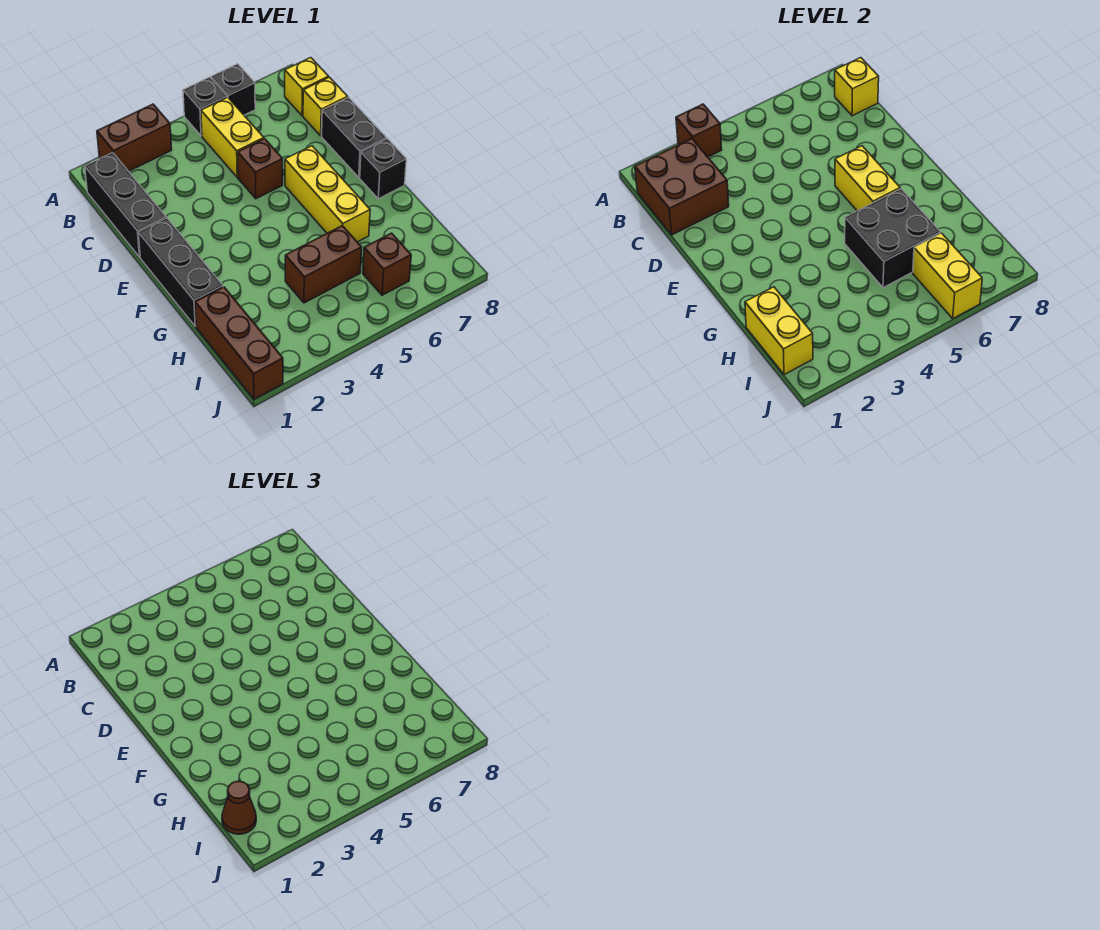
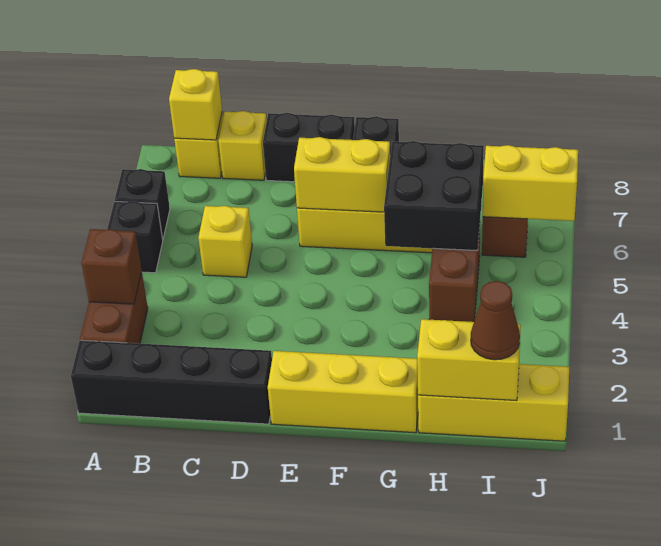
black 1x3 brick [85,153,166,257] -> black 1x4 brick [71,340,272,424]
brown 2x2 brick [635,139,729,235] -> none
yellow 1x2 brick [201,97,264,177] -> yellow 1x1 brick [198,206,252,277]
brown 1x1 brick [238,139,283,199] -> none
black 1x3 brick [138,218,223,326] -> yellow 1x3 brick [268,351,418,433]
brown 1x3 brick [195,287,283,399] -> yellow 1x3 brick [418,364,569,441]

